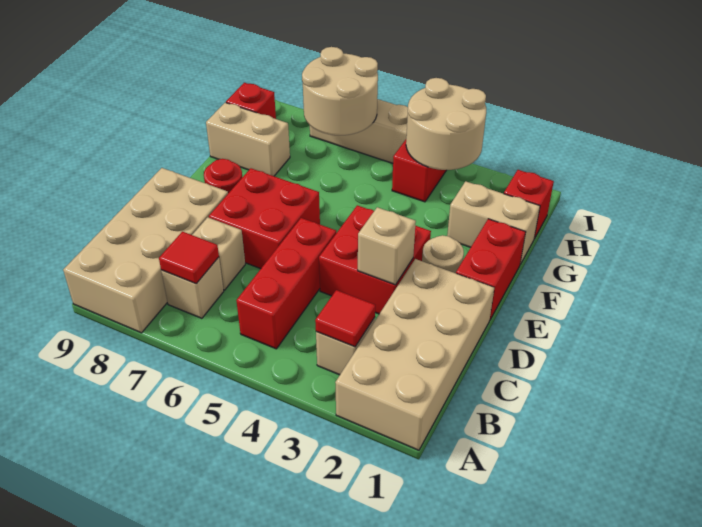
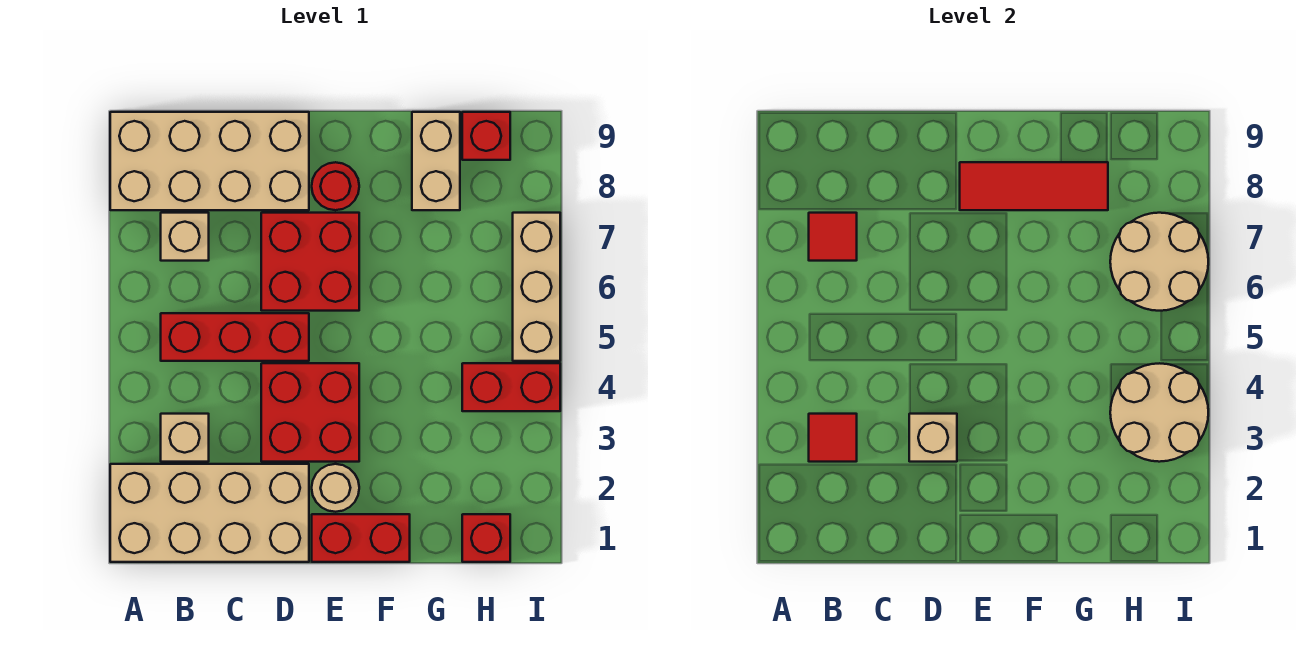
tan 1x1 brick [192,217,245,290] -> none
none -> red 1x3 tile [960,162,1108,210]
tan 1x2 brick [447,181,540,264] -> none

